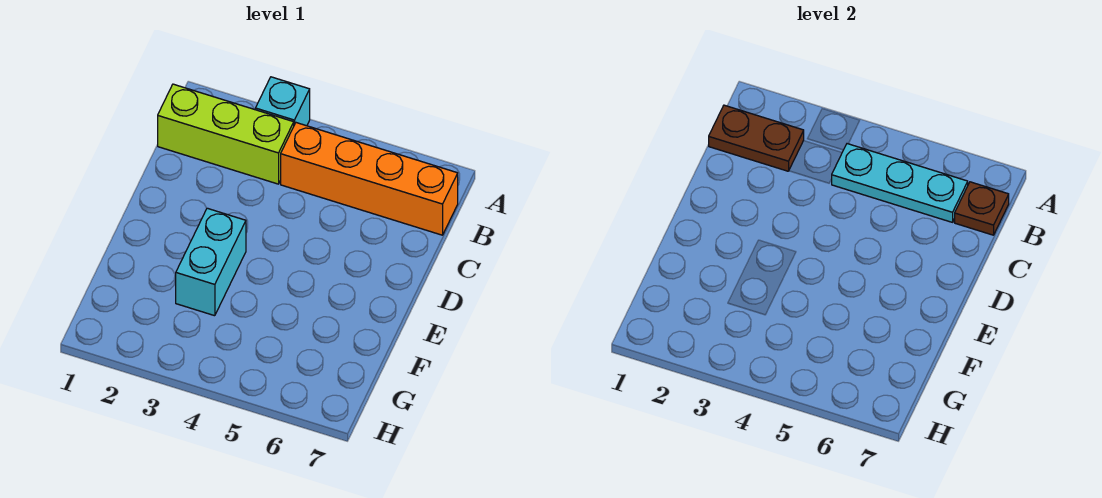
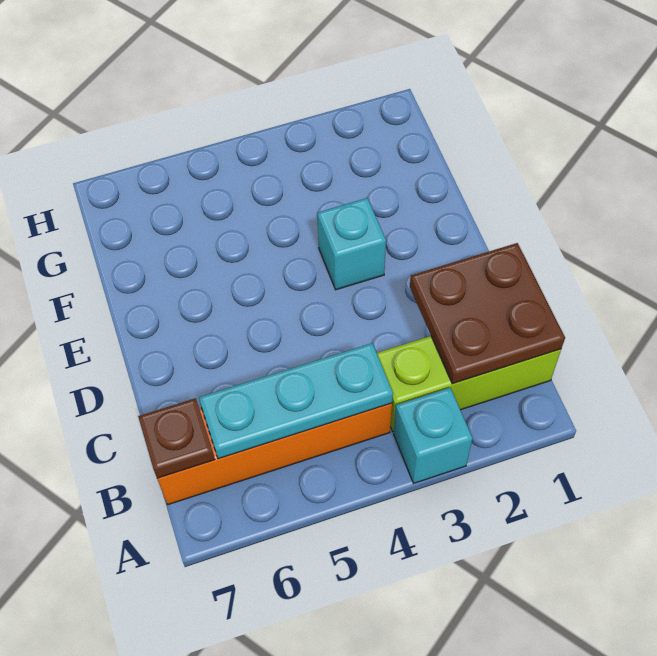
brown 1x2 plate [709,105,804,171] -> brown 2x2 plate [410,243,565,384]
cyan 1x2 brick [176,208,246,316] -> cyan 1x1 brick [317,198,386,290]

